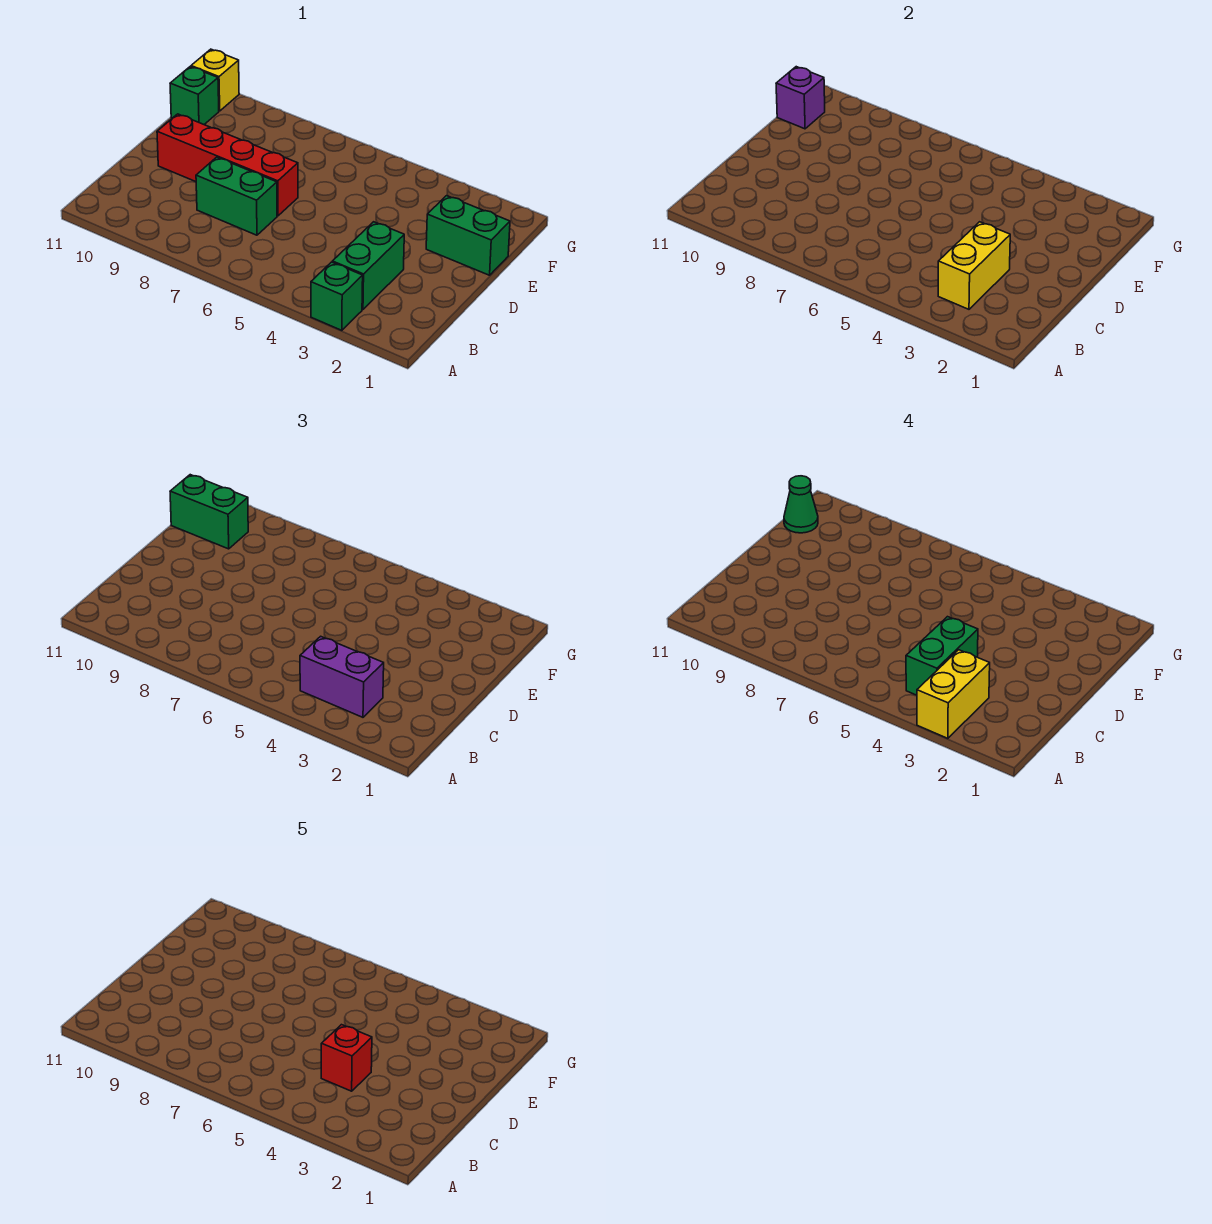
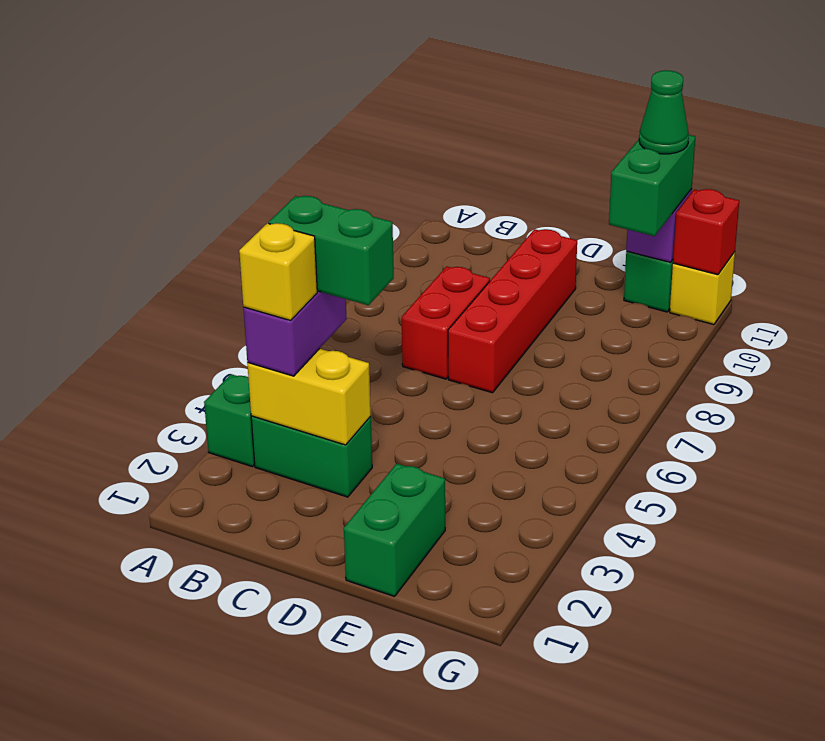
yellow 1x2 brick [917,650,990,738] -> yellow 1x1 brick [239,223,317,321]
red 1x1 brick [321,1025,372,1091] -> red 1x1 brick moved to [673,189,739,275]
green 1x2 brick [196,157,277,235] -> red 1x2 brick [402,266,490,379]

